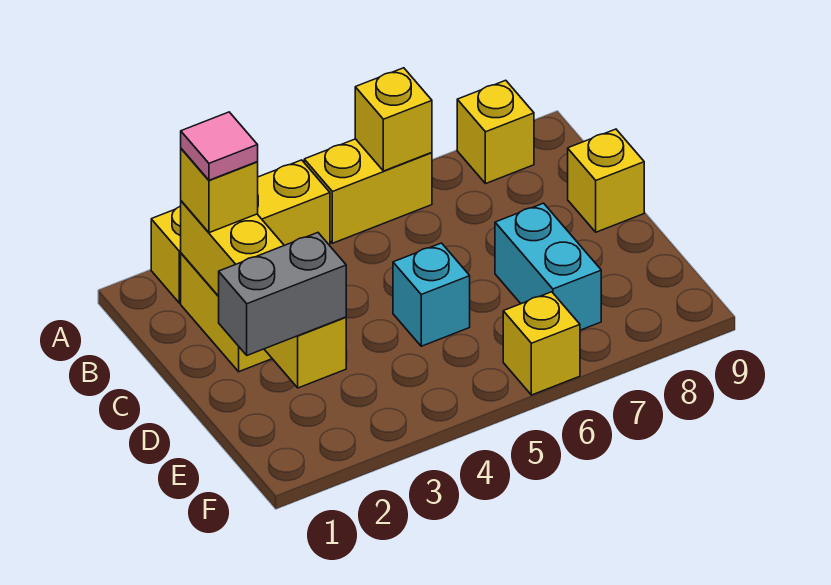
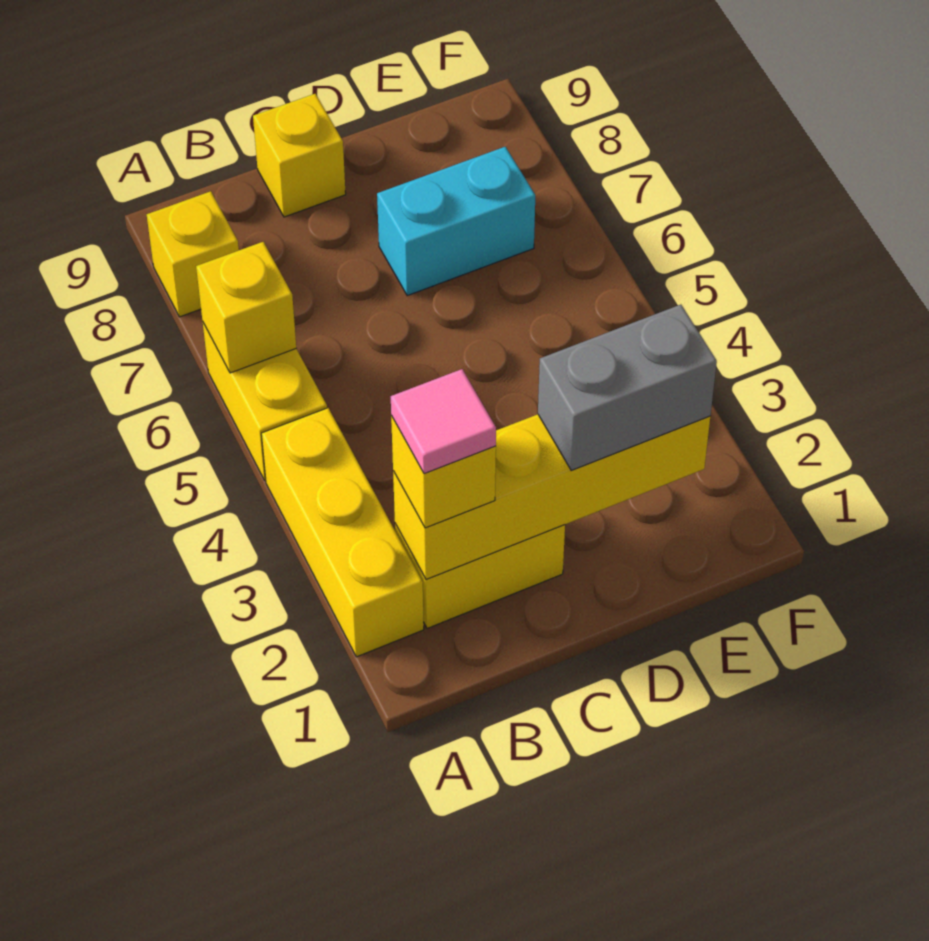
cyan 1x1 brick [393,243,470,346] -> none
grey 1x2 brick [218,233,346,355] -> grey 1x2 brick turned to [538,305,717,470]
yellow 1x1 brick [503,292,580,395] -> none

